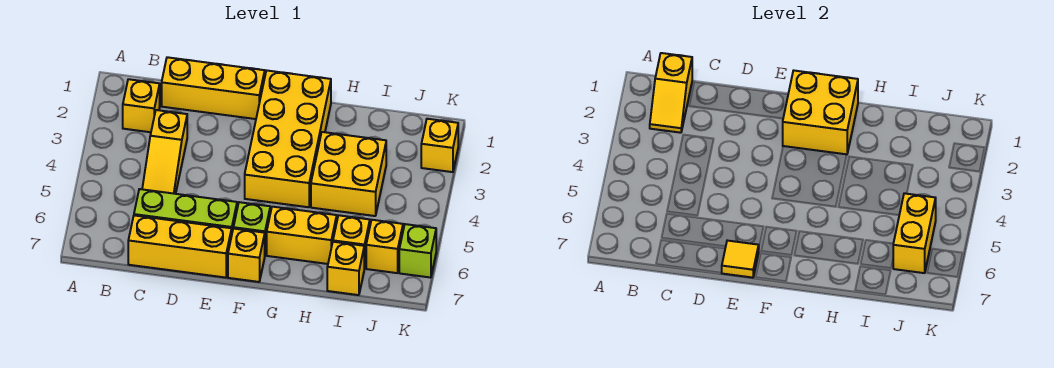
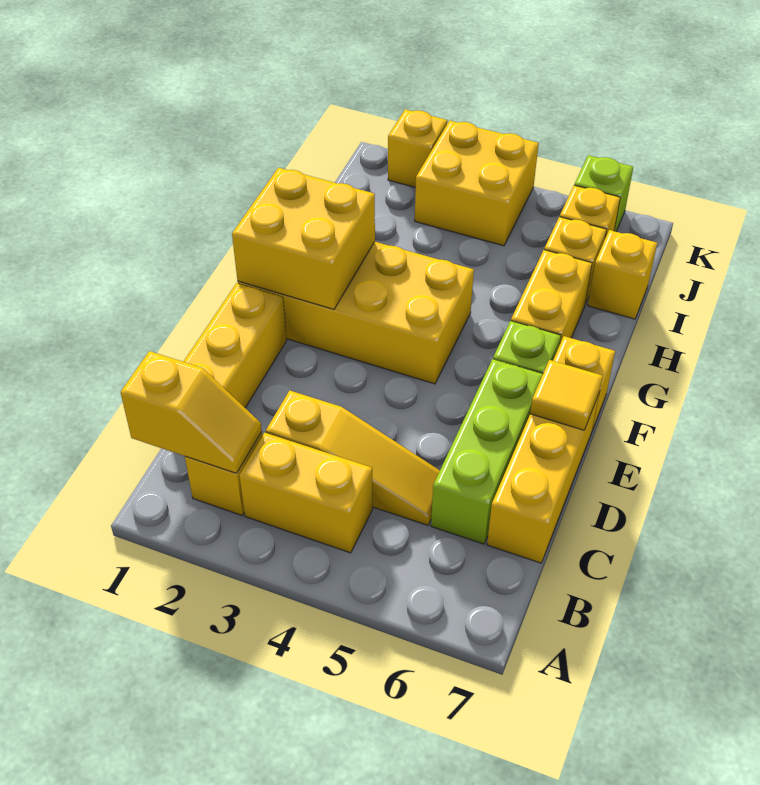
yellow 2x2 brick [311,132,386,216] -> yellow 2x2 brick moved to [415,121,539,246]
yellow 1x2 brick [893,193,936,273] -> yellow 1x2 brick moved to [239,433,373,553]

